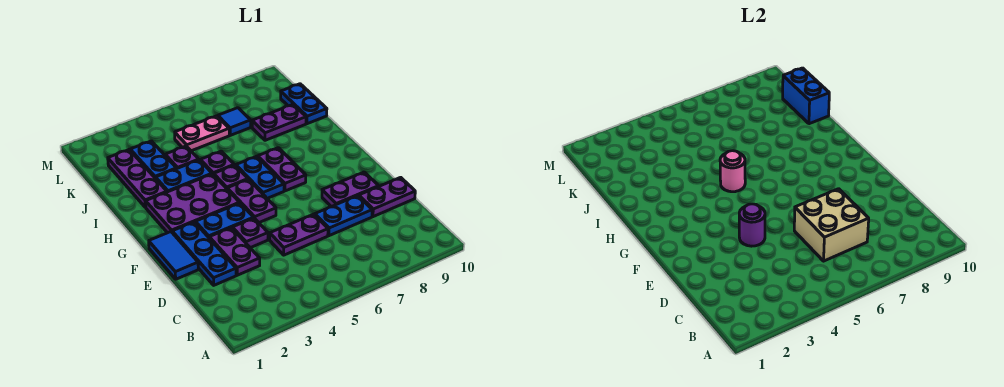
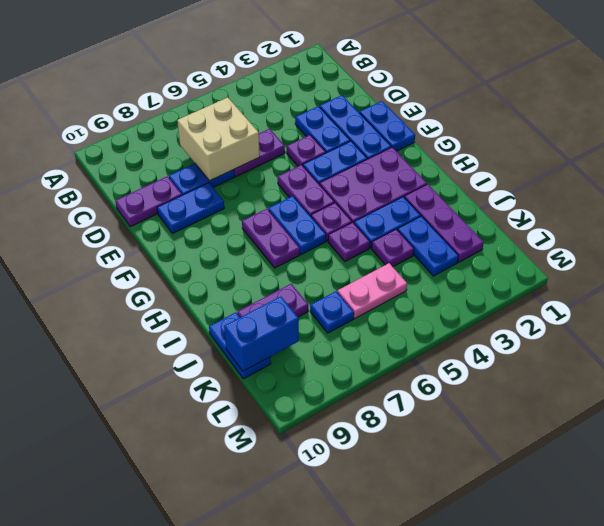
purple 1x2 plate [209,228,260,275] -> blue 1x2 plate [295,106,350,153]
blue 1x2 tile [149,232,198,279] -> blue 1x2 plate [360,101,415,151]
purple 1x1 round brick [739,204,765,246] -> none
purple 1x2 plate [322,172,379,207] -> blue 1x2 plate [157,183,224,234]
pink 1x1 round brick [720,151,745,192] -> none
blue 1x2 brick [783,68,829,124] -> blue 1x2 brick turned to [224,296,299,371]
blue 1x1 tile [217,108,251,135] -> blue 1x1 plate [310,291,354,333]

